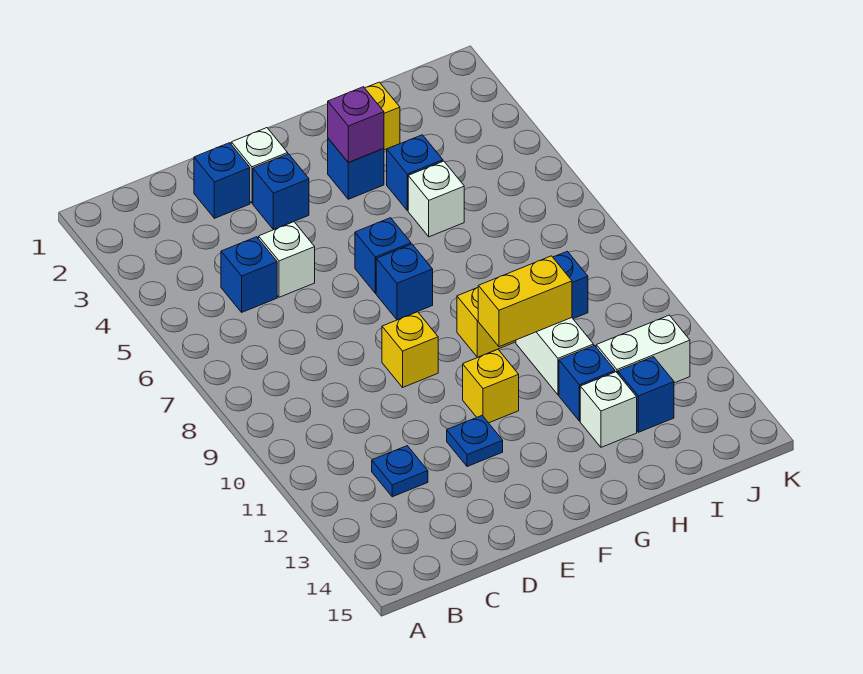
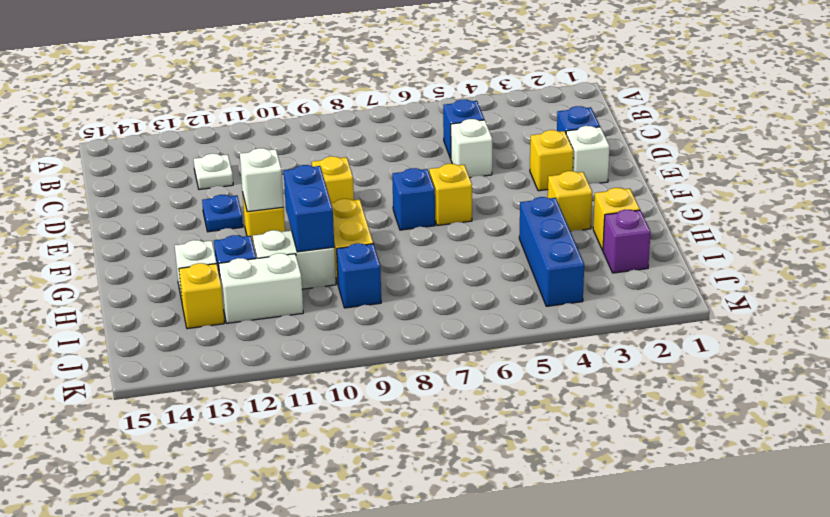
blue 1x1 plate [372,446,428,497] -> white 1x1 plate [194,154,233,189]
blue 1x1 brick [253,154,309,230] -> yellow 1x1 brick [530,130,573,191]
blue 1x1 brick [355,218,411,293] -> yellow 1x1 brick [429,164,472,226]
blue 1x1 brick [328,138,384,199] -> yellow 1x1 brick [548,171,592,231]
purple 1x1 brick [328,87,384,163] -> purple 1x1 brick moved to [603,210,651,273]
yellow 1x2 brick [478,256,572,347] -> blue 1x2 brick [284,165,334,252]
blue 1x1 brick [387,135,443,210] -> blue 1x3 brick [519,197,584,306]
white 1x1 brick [408,161,464,237] -> white 1x1 brick moved to [240,148,284,212]
white 1x2 brick [596,315,690,383] -> white 1x2 brick turned to [219,253,303,323]
blue 1x1 brick [618,357,674,432] -> yellow 1x1 brick [179,263,224,329]

